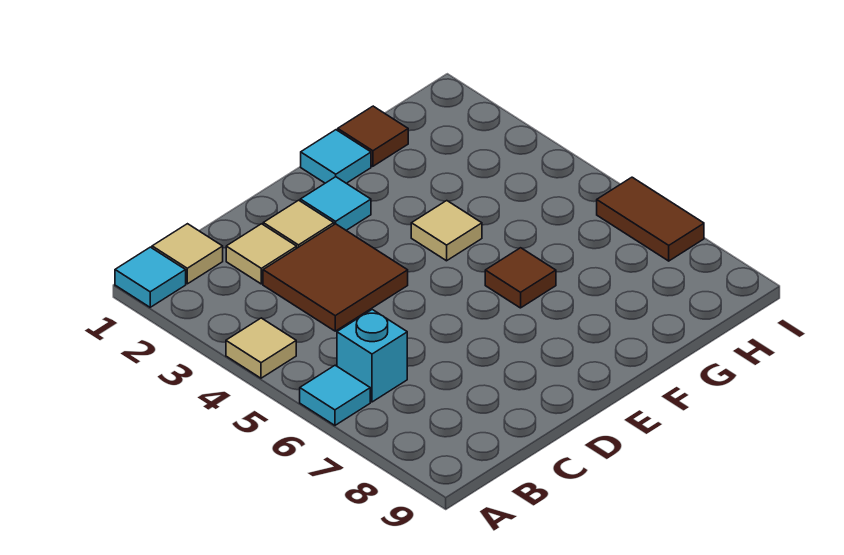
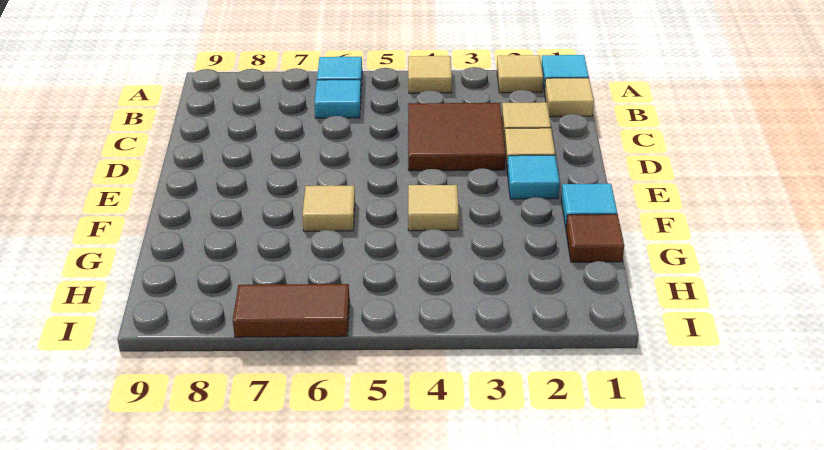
none -> tan 1x1 tile [497,55,543,93]
cyan 1x1 brick [337,310,407,402] -> cyan 1x1 tile [314,80,361,118]
brown 1x1 tile [485,248,556,308] -> tan 1x1 tile [302,186,355,231]

